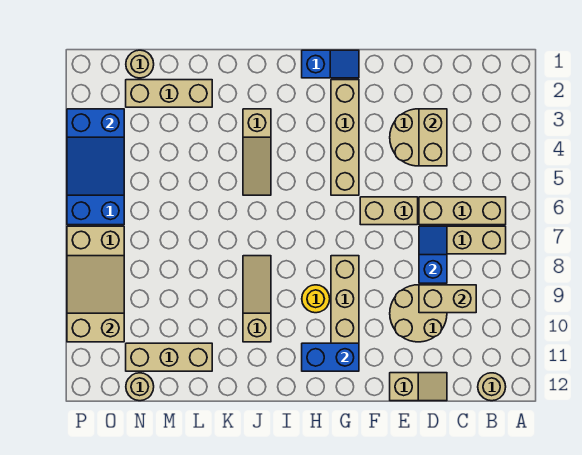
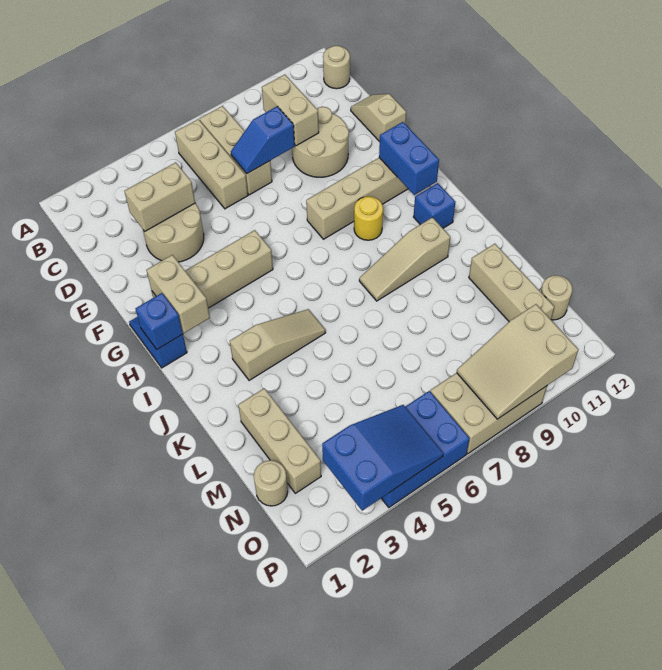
tan 1x2 brick [360,197,418,225] -> tan 1x2 brick moved to [146,255,210,333]
none -> blue 1x1 brick [135,293,183,349]
none -> blue 1x1 brick [414,183,455,228]

